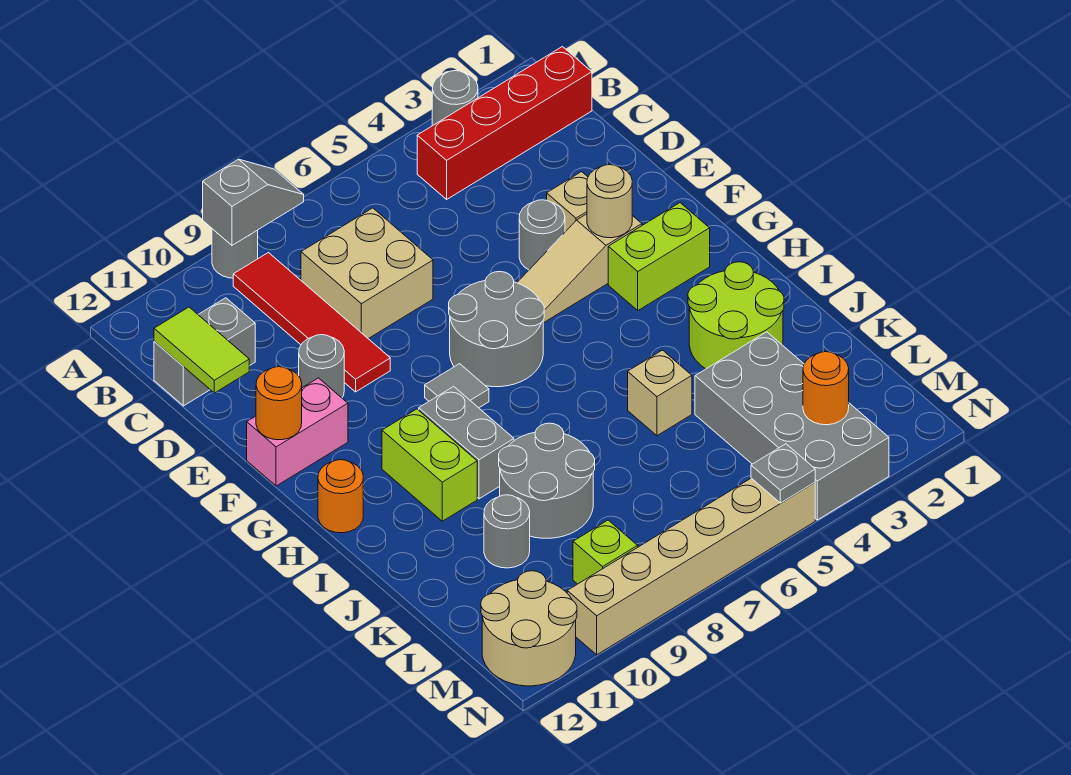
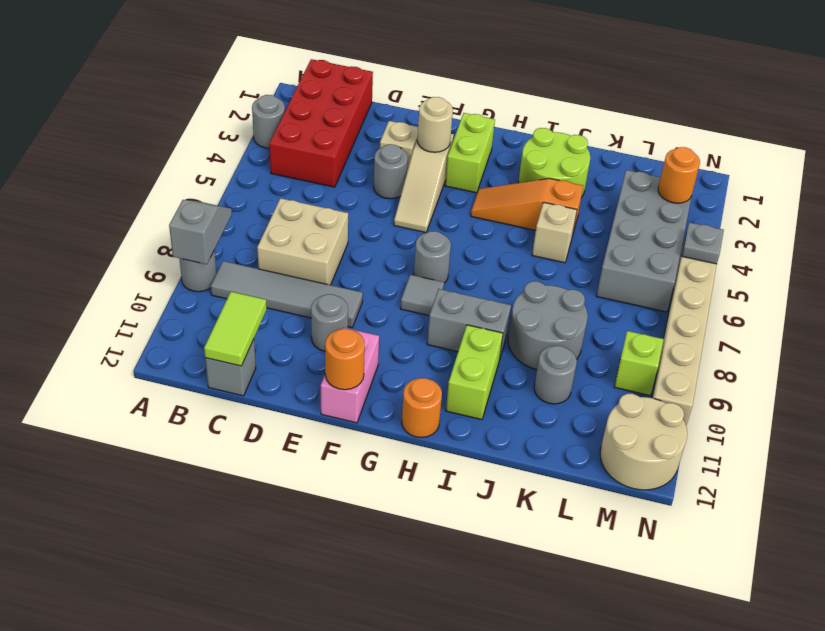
red 1x4 brick [417,47,592,199] -> red 2x4 brick [269,59,373,187]
red 1x4 tile [233,253,390,392] -> grey 1x4 tile [211,261,363,327]
grey 1x2 brick [154,298,255,406] -> grey 1x1 brick [205,339,256,396]
lime 1x2 tile [154,307,249,393] -> lime 1x2 tile turned to [204,292,267,366]
grey 2x2 round brick [449,272,544,387] -> grey 1x1 round brick [414,231,451,283]
none -> orange 1x3 slope [471,178,583,233]
lime 1x2 brick [382,409,477,521] -> lime 1x2 brick turned to [446,325,503,420]
grey 2x4 brick [695,332,889,520] -> grey 2x4 brick turned to [596,170,692,312]

